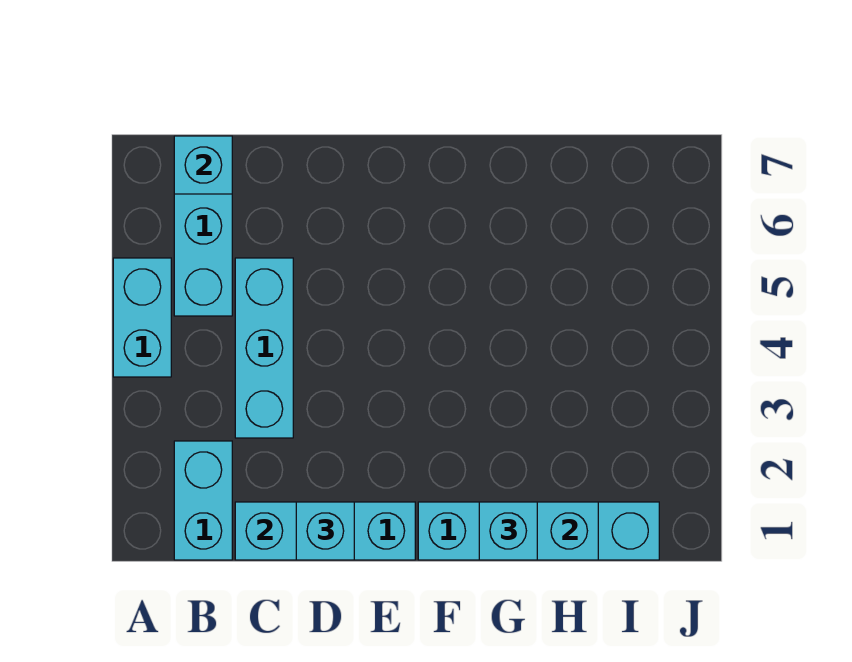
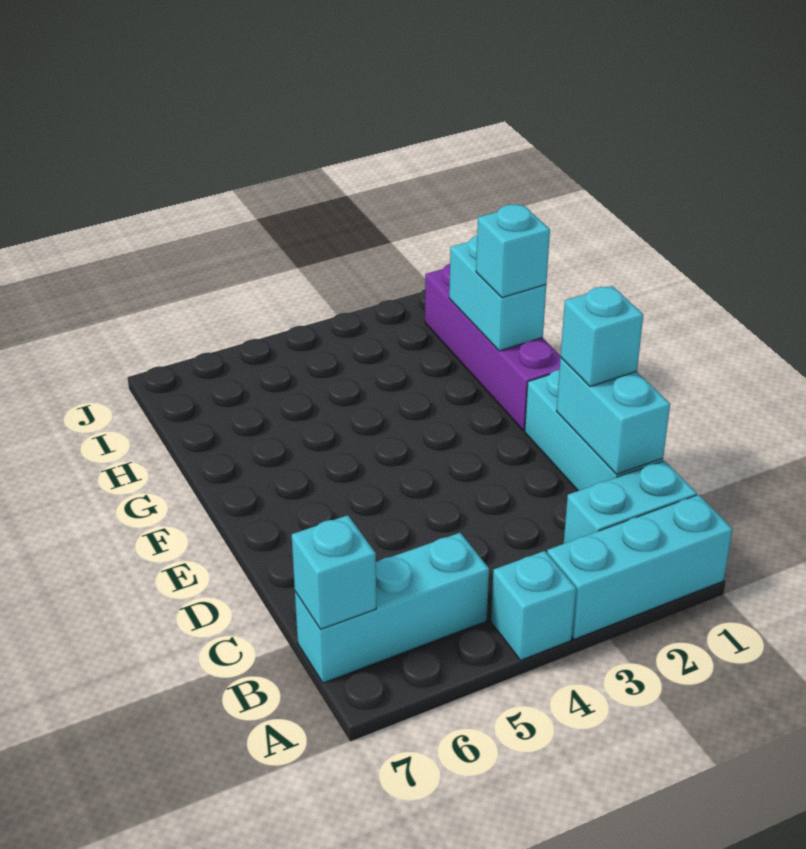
cyan 1x2 brick [113,258,171,377] -> cyan 1x1 brick [491,551,576,660]
cyan 1x3 brick [235,258,293,438] -> cyan 1x3 brick moved to [547,495,733,639]
cyan 1x4 brick [418,502,659,560] -> purple 1x4 brick [425,264,561,431]

